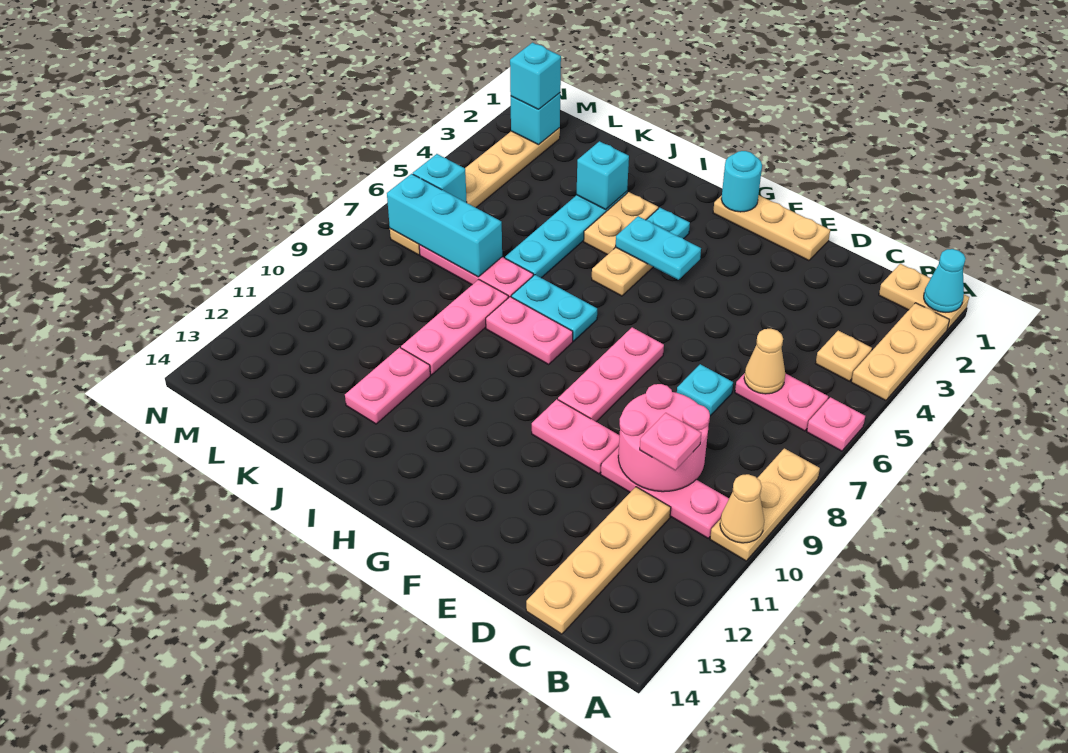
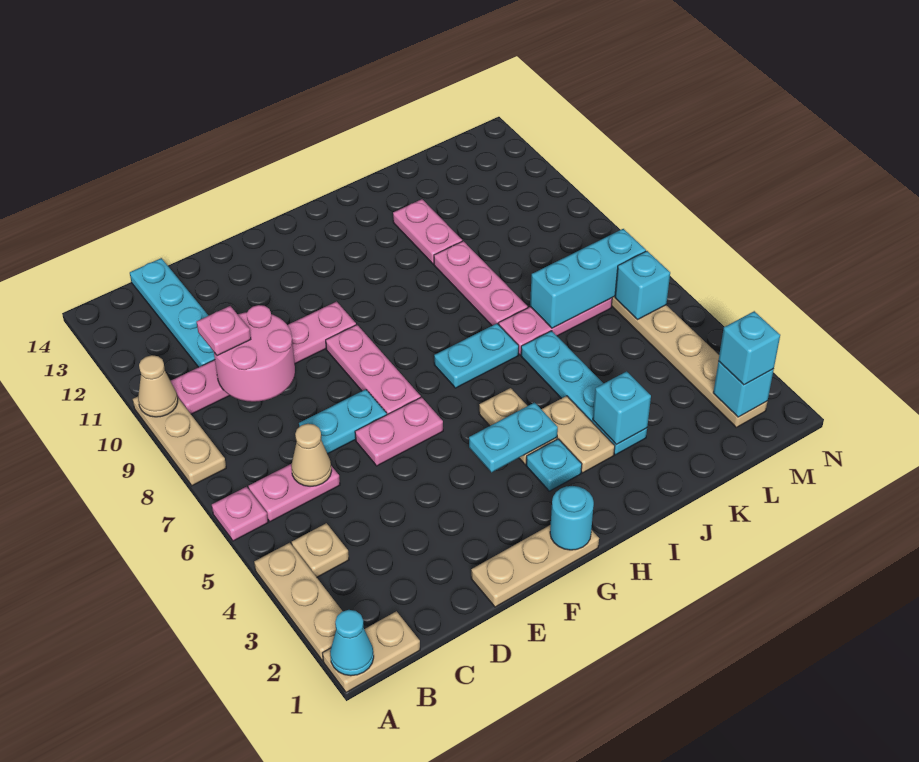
tan 1x4 plate [526,487,671,634] -> cyan 1x4 plate [130,258,215,367]
cyan 1x1 plate [677,364,733,416] -> cyan 1x2 plate [299,389,387,454]
pink 1x2 plate [486,297,573,364] -> pink 1x2 plate moved to [355,397,443,466]

